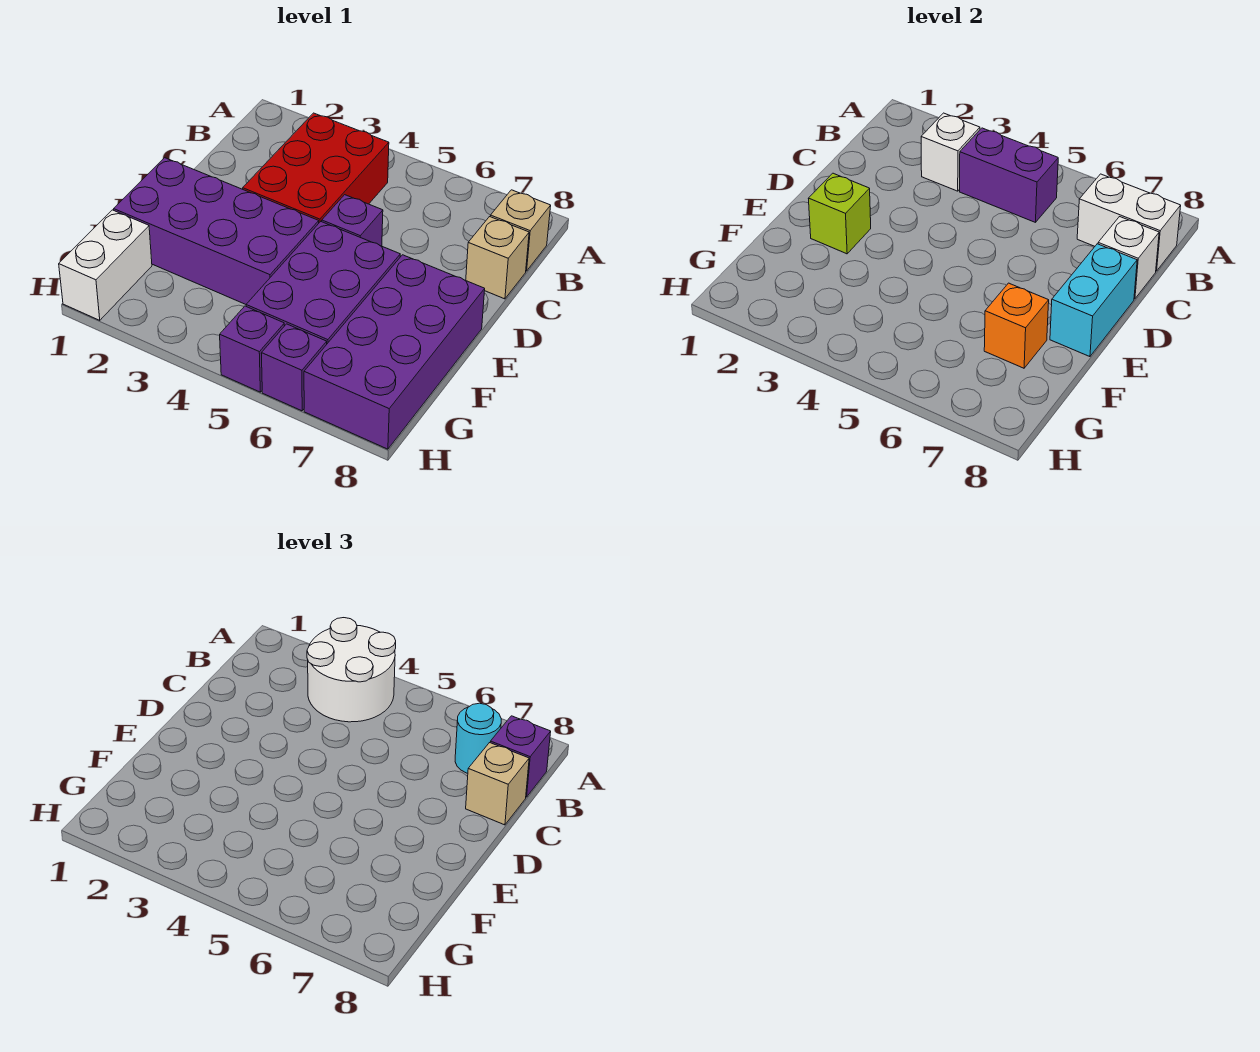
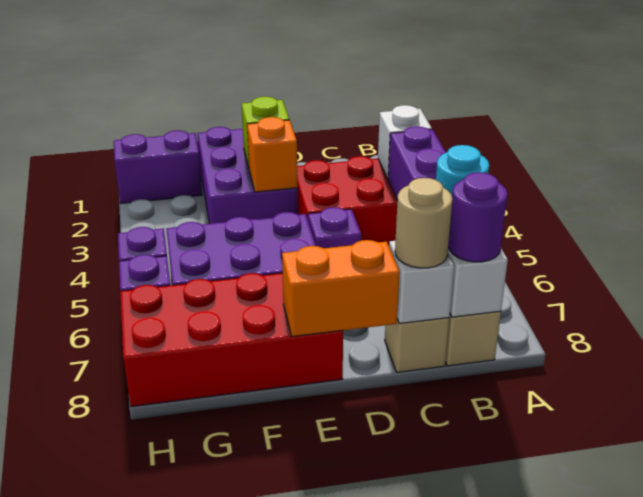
white 2x2 round brick [307,618,396,722] -> none
purple 1x1 brick [490,716,551,797] -> purple 1x1 round brick [448,172,507,262]
tan 1x1 brick [466,743,529,825] -> tan 1x1 round brick [395,178,452,268]
cyan 1x2 brick [1050,244,1137,357] -> orange 1x2 brick [282,240,400,337]
purple 2x4 brick [114,158,319,304] -> purple 2x3 brick [198,127,298,224]
purple 2x4 brick [304,255,485,449] -> red 2x4 brick [120,273,343,407]
orange 1x1 brick [984,283,1049,368] -> orange 1x1 brick moved to [247,117,298,192]
white 1x2 brick [59,210,152,320] -> purple 1x2 brick [114,130,202,203]

